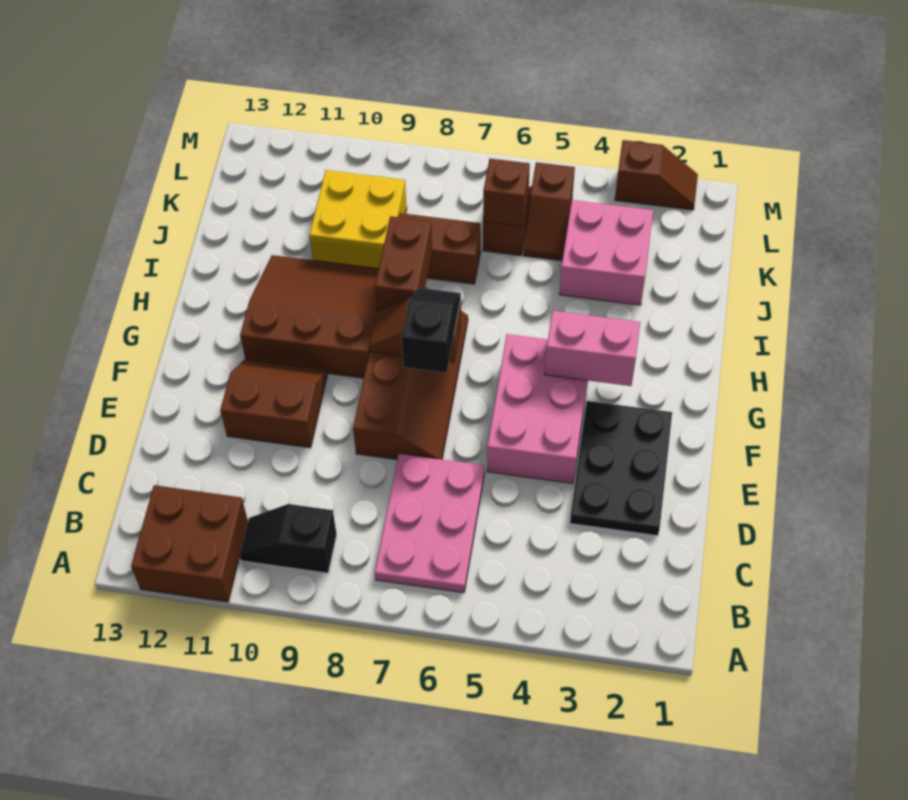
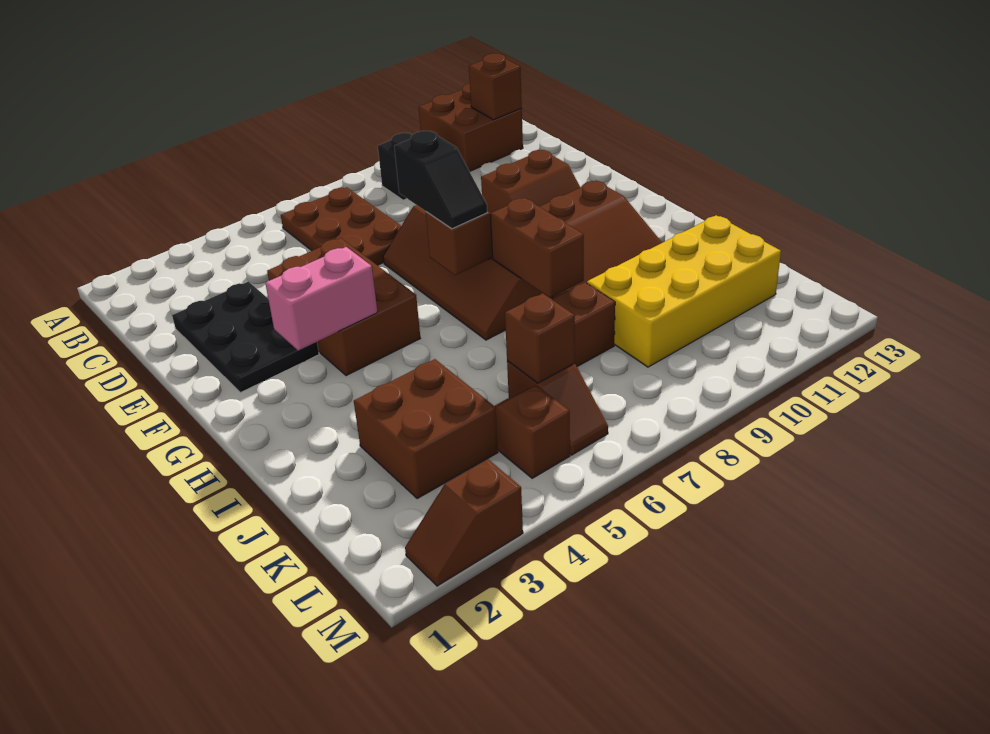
pink 2x3 plate [375,454,485,593] -> brown 2x3 plate [281,187,401,265]
none -> brown 1x1 brick [469,54,522,120]
pink 2x3 brick [487,334,588,484] -> brown 2x3 brick [267,238,420,376]
pink 2x2 brick [559,200,653,305] -> brown 2x2 brick [354,359,498,499]
yellow 2x2 brick [309,170,407,269] -> yellow 2x4 brick [587,215,781,367]

